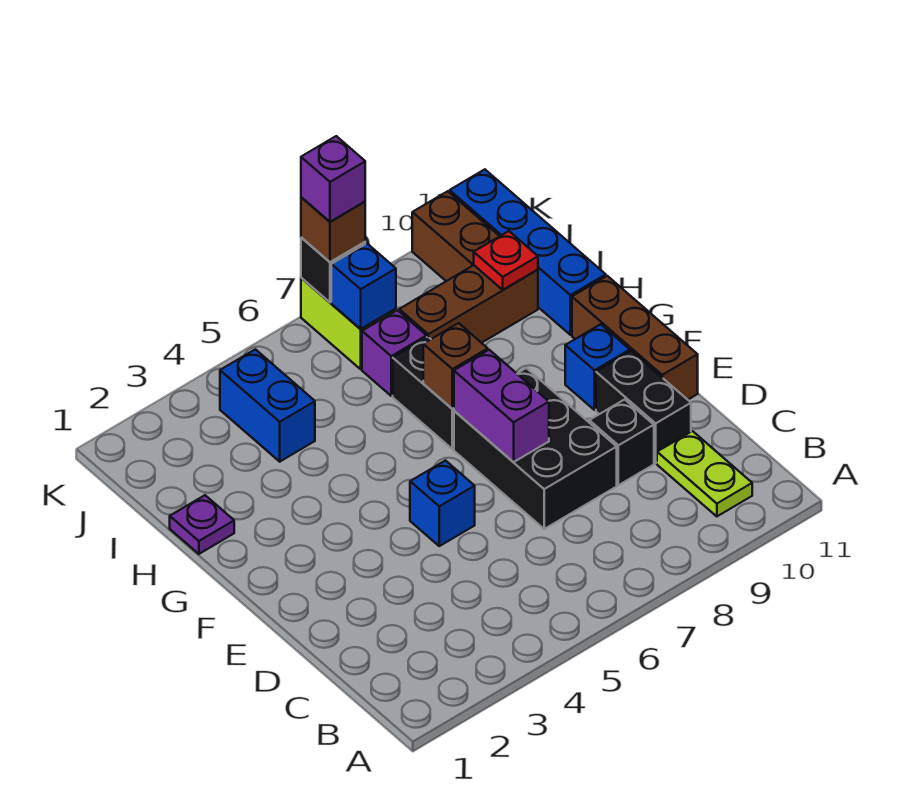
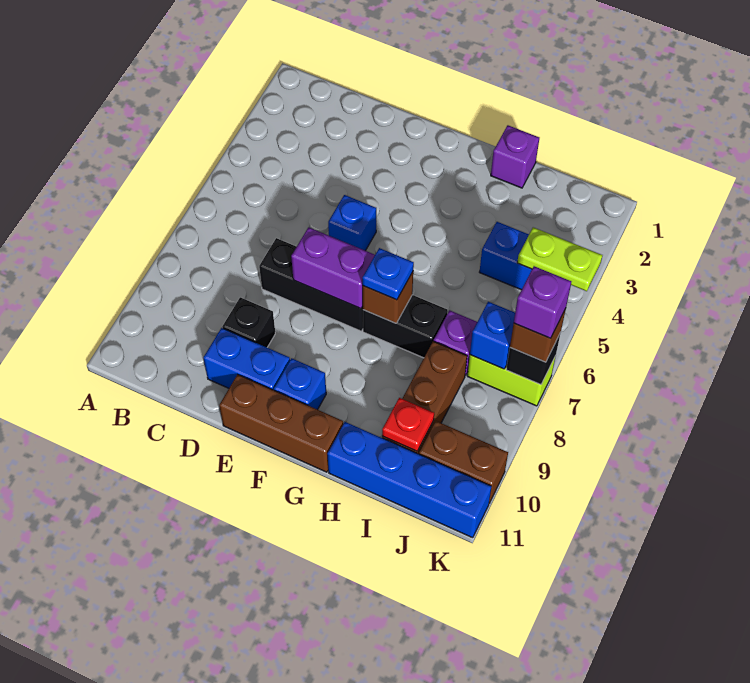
lime 1x2 plate [657,431,752,516] -> lime 1x2 plate moved to [517,227,602,291]
black 2x3 brick [454,368,617,529] -> black 1x3 brick [259,238,363,331]
black 1x2 brick [596,351,691,463] -> blue 1x2 brick [204,328,290,390]
none -> blue 1x1 plate [362,248,414,300]
purple 1x1 plate [170,495,234,554] -> purple 1x1 brick [491,125,539,188]

